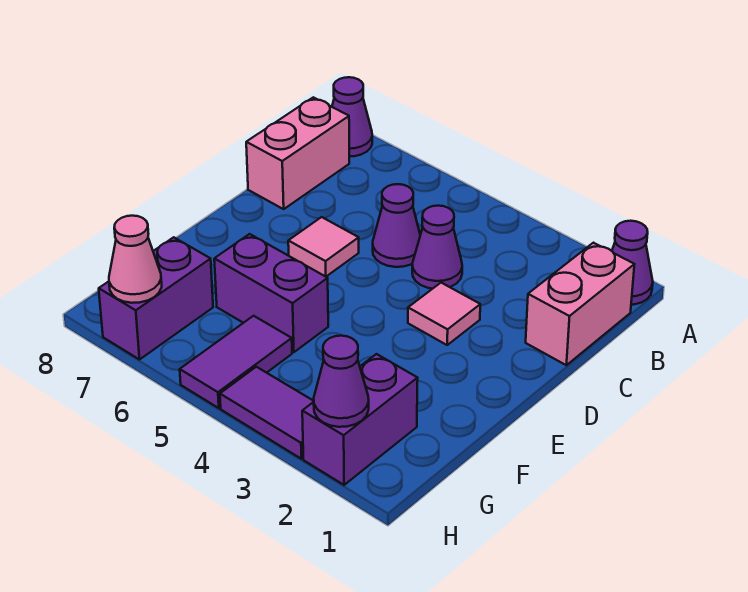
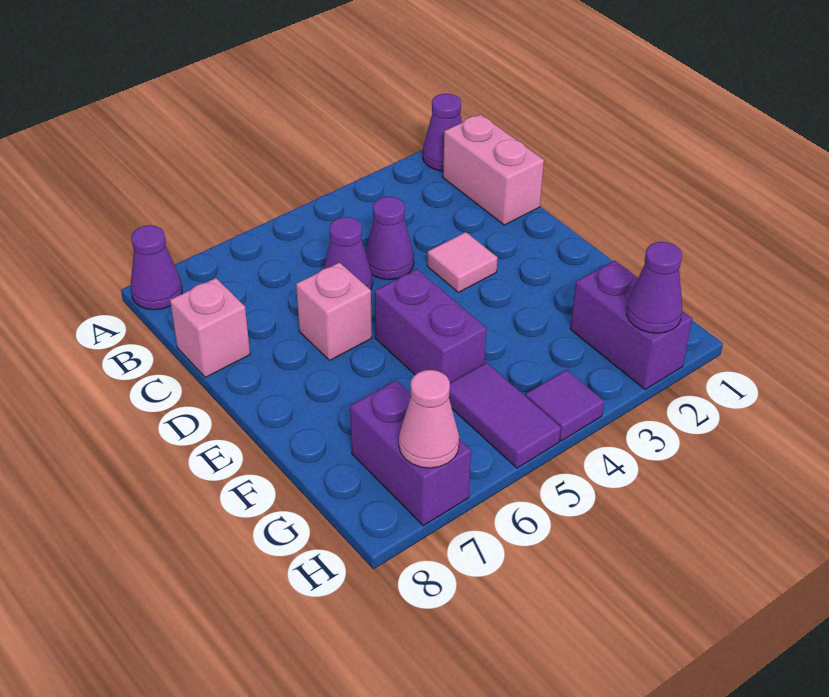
pink 1x2 brick [246,97,349,209] -> pink 1x1 brick [170,278,250,377]
pink 1x1 tile [288,217,359,276] -> pink 1x1 brick [296,262,372,360]
purple 1x2 brick [214,234,328,352] -> purple 1x2 brick turned to [375,269,487,383]
purple 1x2 tile [220,367,314,459] -> purple 1x1 tile [526,370,604,441]

